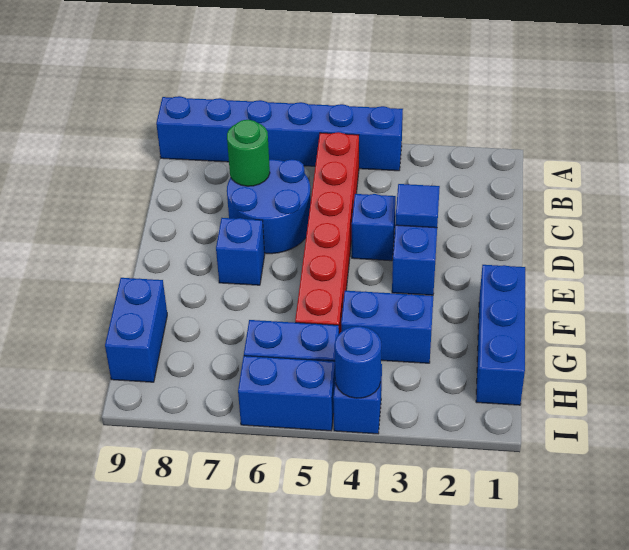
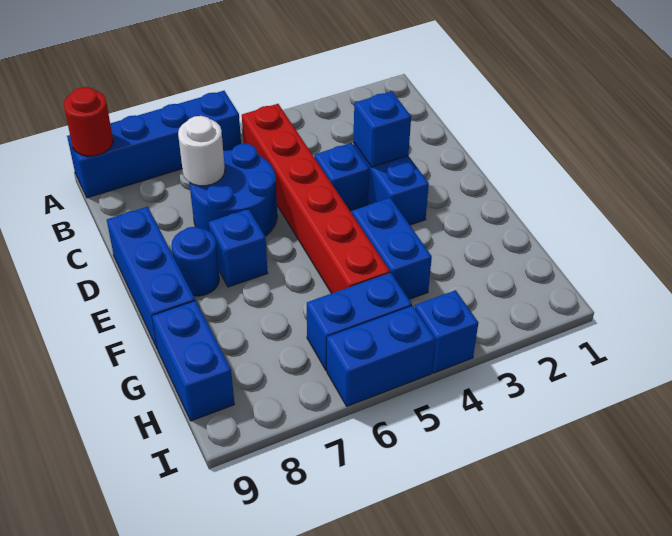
blue 1x6 brick [156,96,403,171] -> blue 1x4 brick [67,91,241,198]
none -> red 1x1 round brick [64,87,113,156]
green 1x1 round brick [227,120,270,186] -> white 1x1 round brick [178,116,225,186]
blue 1x1 tile [396,184,440,228] -> blue 1x1 brick [353,91,411,167]
blue 1x3 brick [476,265,525,405] -> blue 1x3 brick moved to [107,207,195,349]
blue 1x2 brick [341,291,433,363] -> blue 1x2 brick turned to [352,198,432,299]
blue 1x1 round brick [335,326,381,398] -> blue 1x1 round brick moved to [171,227,219,296]

